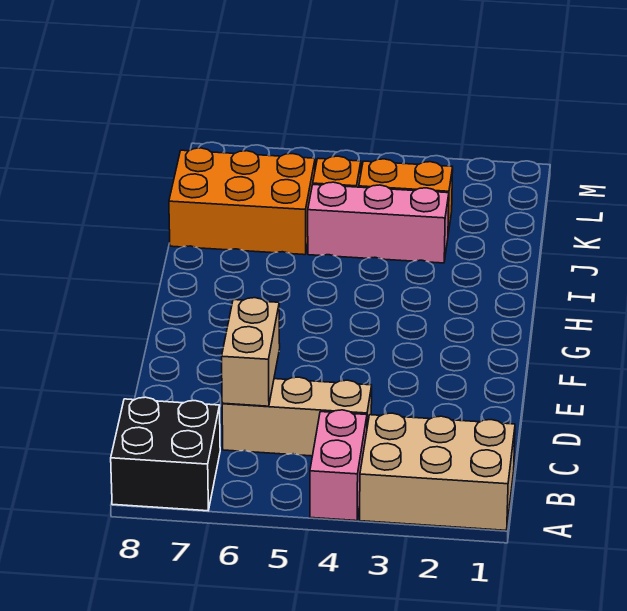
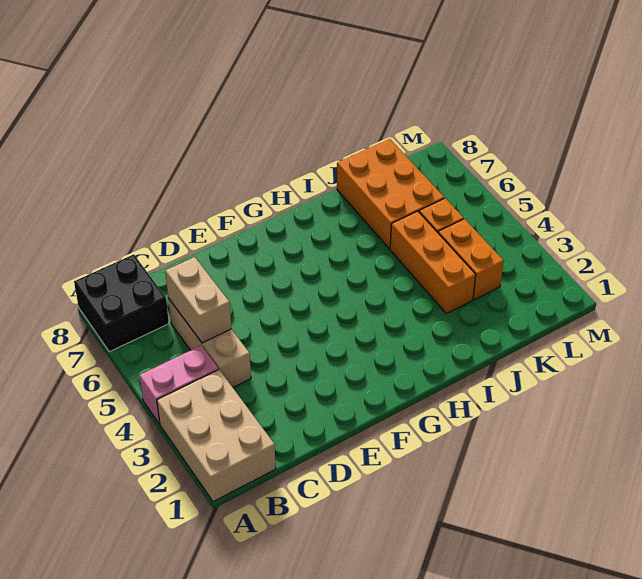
tan 1x2 brick [222,298,280,406] -> tan 1x2 brick turned to [165,257,231,343]
pink 1x3 brick [308,182,449,263] -> orange 1x3 brick [390,211,476,314]

